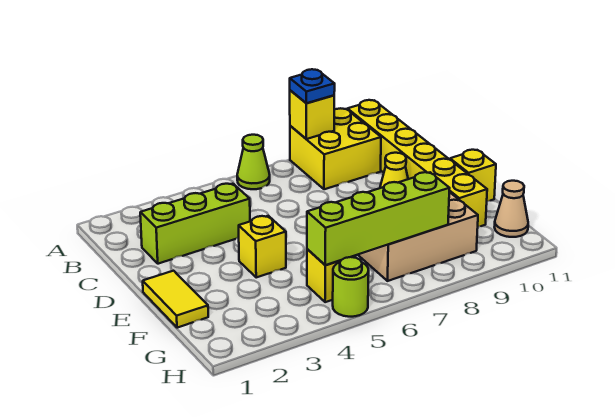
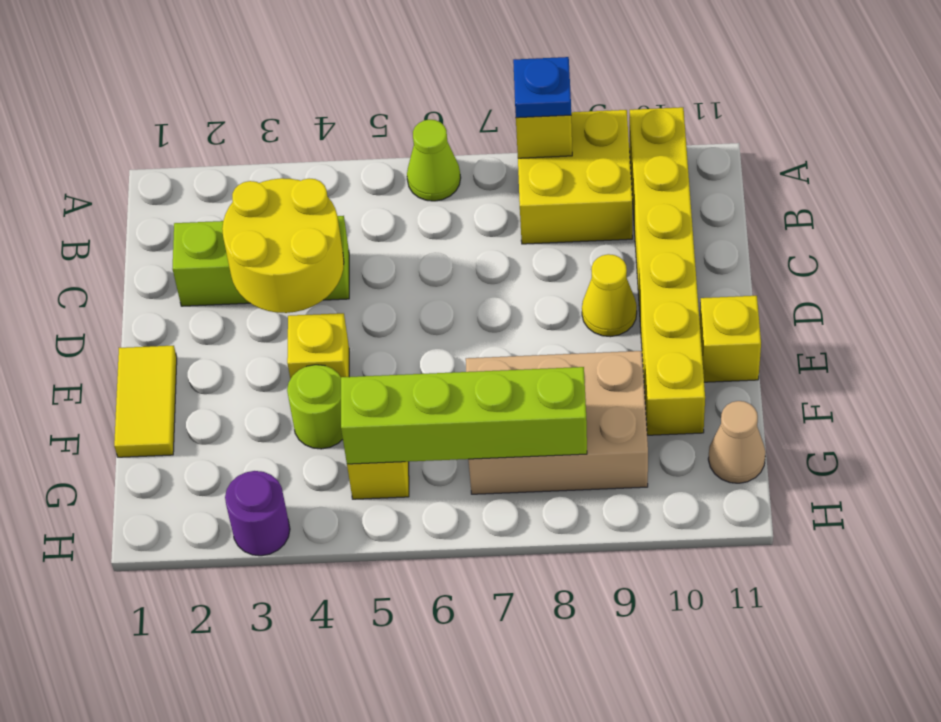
none -> yellow 2x2 round brick [222,178,344,313]
none -> purple 1x1 round brick [225,471,290,556]
lime 1x1 round brick [333,257,369,317] -> lime 1x1 round brick moved to [287,365,343,449]

